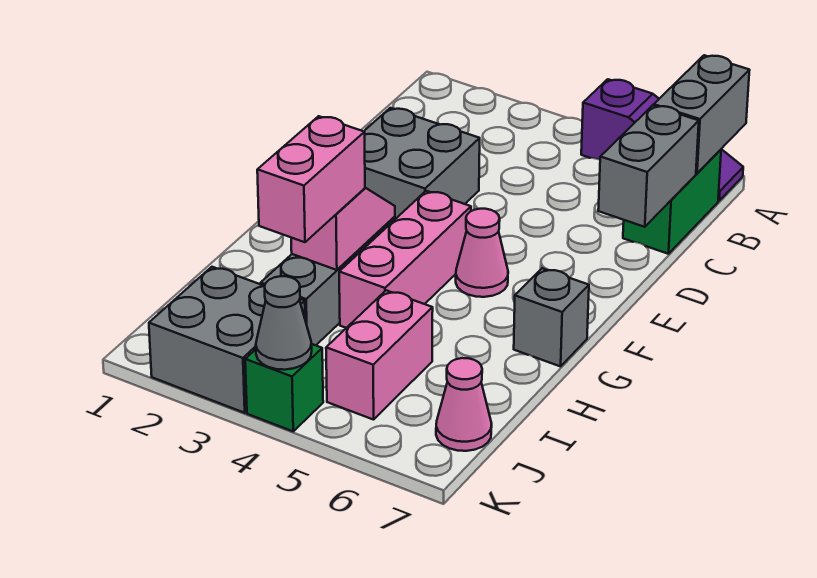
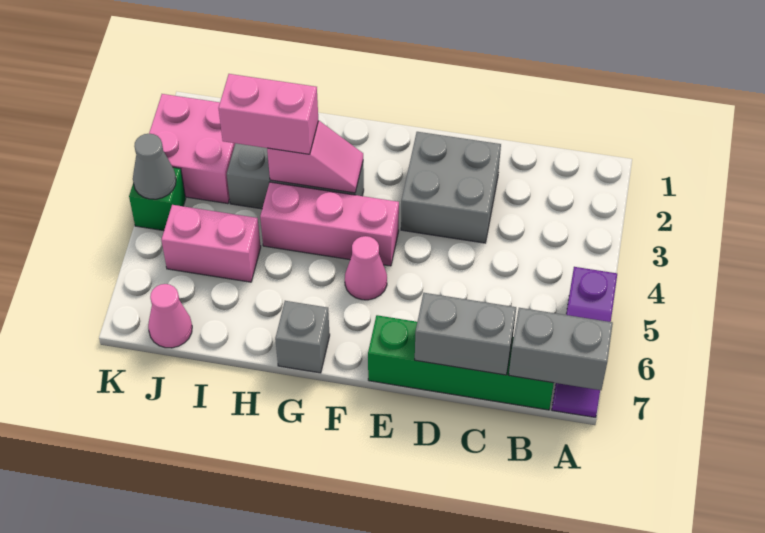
green 1x2 brick [623,150,721,254] -> green 1x4 brick [368,315,554,410]
grey 2x2 brick [149,267,305,413] -> pink 2x2 brick [149,94,235,204]

